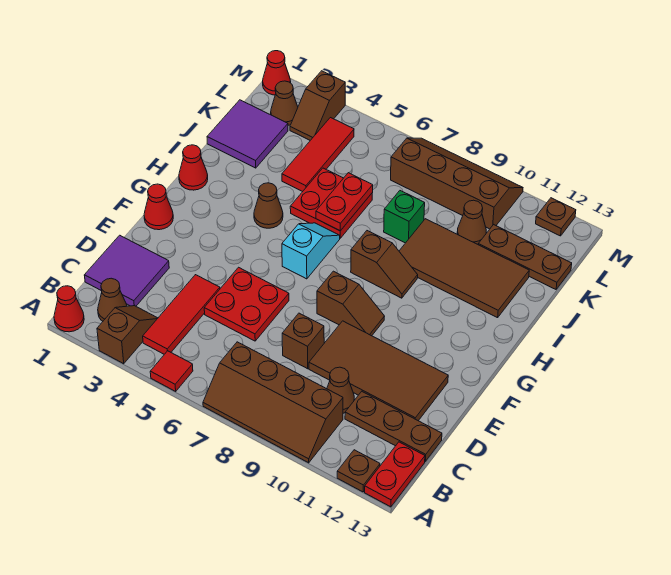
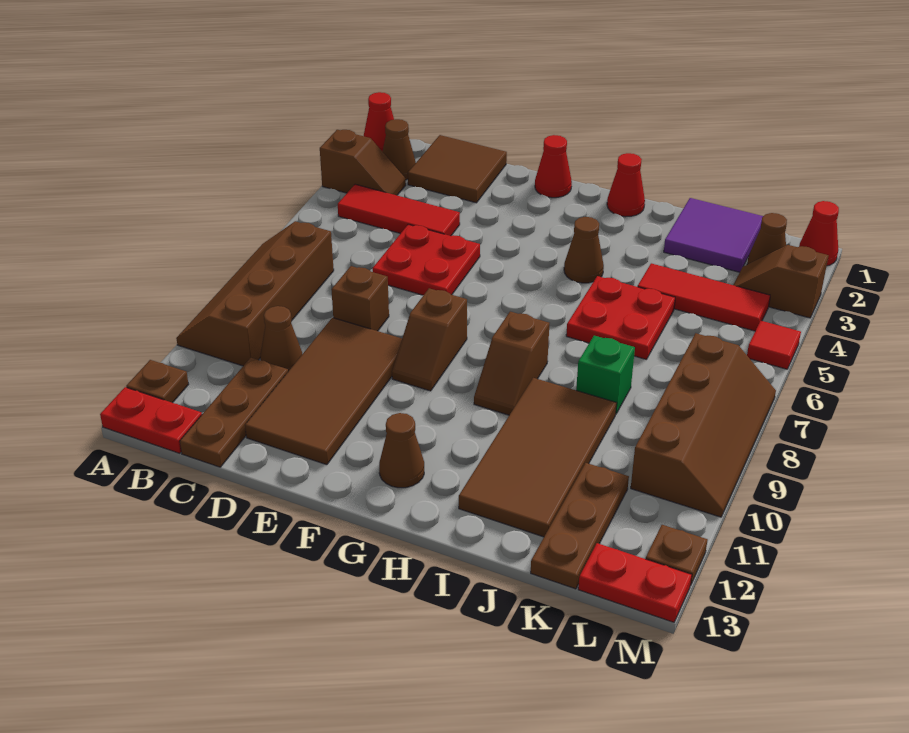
red 1x1 tile [150,351,193,391] -> red 1x1 tile moved to [747,321,801,369]
purple 2x2 tile [84,235,169,306] -> brown 2x2 tile [408,135,507,203]
cyan 1x2 slope [282,223,340,279] -> none
red 1x2 plate [316,173,373,231] -> red 1x2 plate moved to [578,543,692,622]
brown 1x1 cone [457,200,486,244] -> brown 1x1 cone moved to [379,413,424,488]

